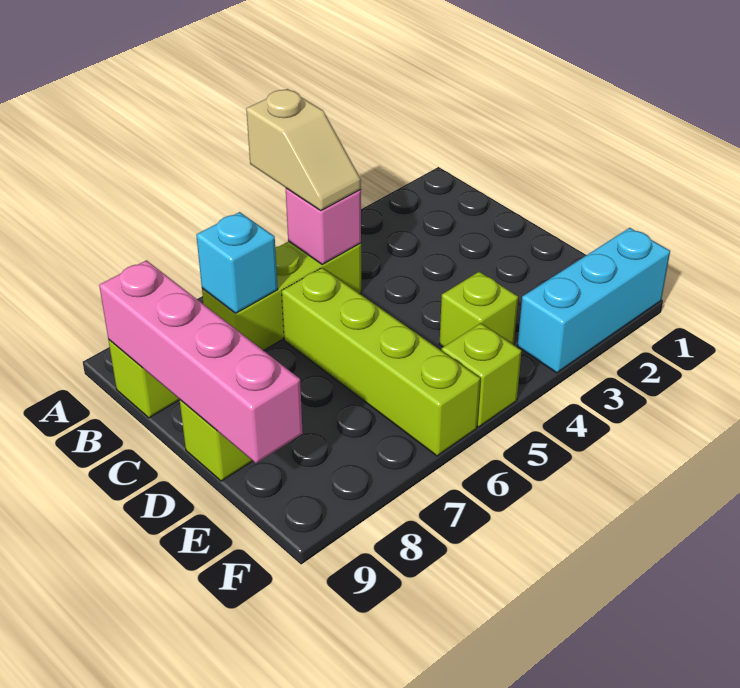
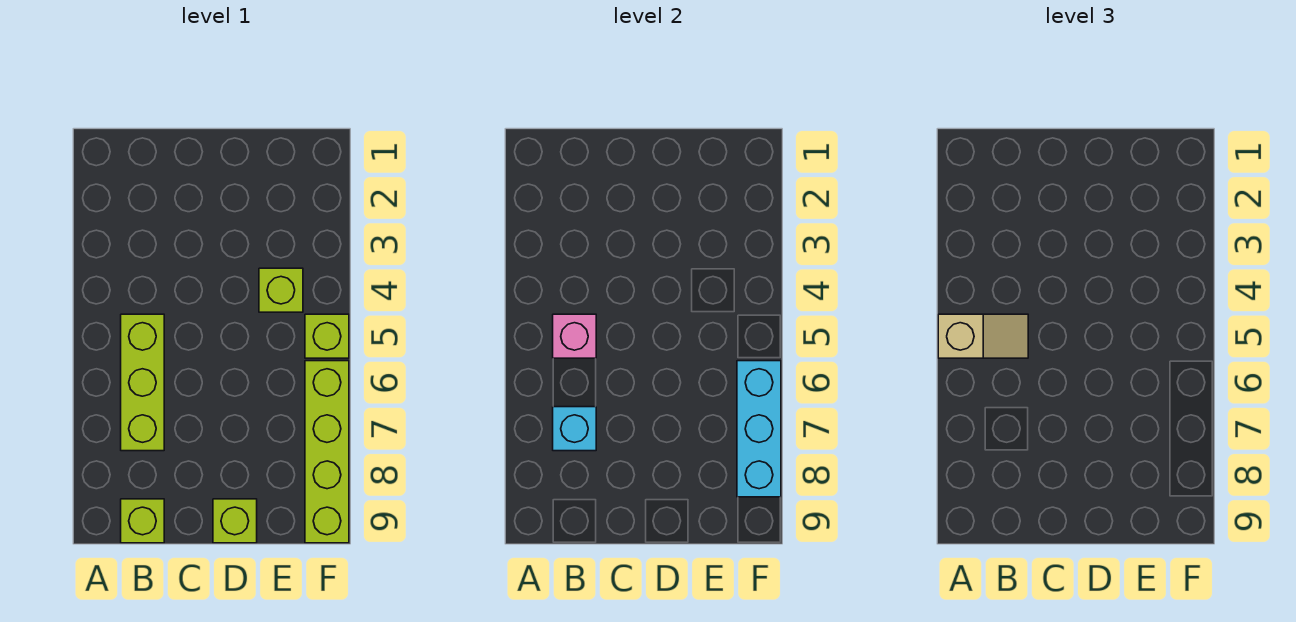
pink 1x4 brick [99,260,303,463] -> none
lime 1x4 brick [282,268,480,456] -> lime 1x4 brick turned to [305,361,349,543]
cyan 1x3 brick [518,228,670,373] -> cyan 1x3 brick moved to [737,361,781,497]

